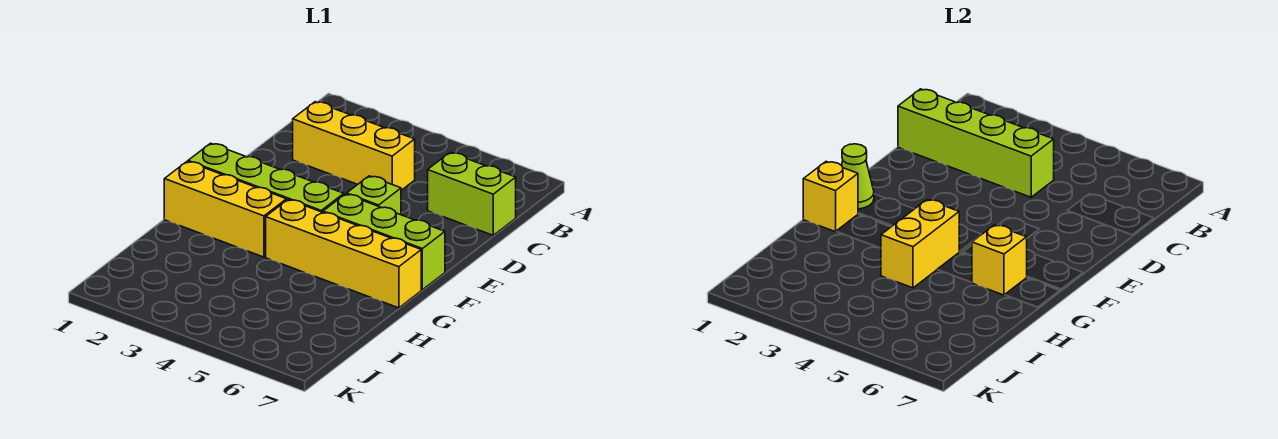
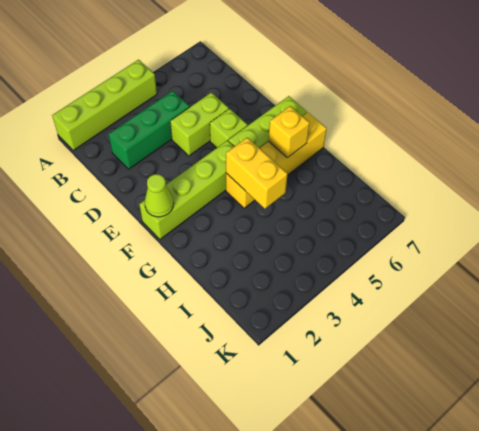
lime 1x4 brick [898,89,1054,197] -> lime 1x4 brick moved to [52,60,157,151]
yellow 1x3 brick [293,102,415,190] -> green 1x3 brick [109,91,190,169]
lime 1x2 brick [428,153,516,235] -> lime 1x2 brick moved to [170,93,229,156]
yellow 1x3 brick [164,162,286,257] -> none
yellow 1x1 brick [803,162,858,232] -> none

